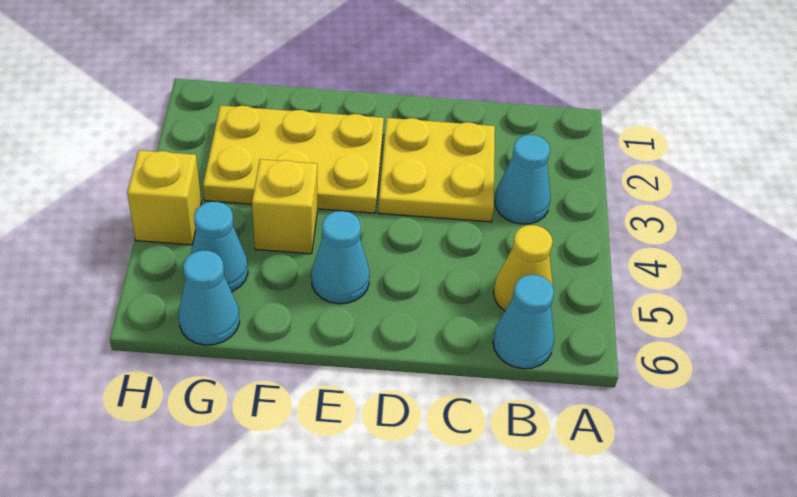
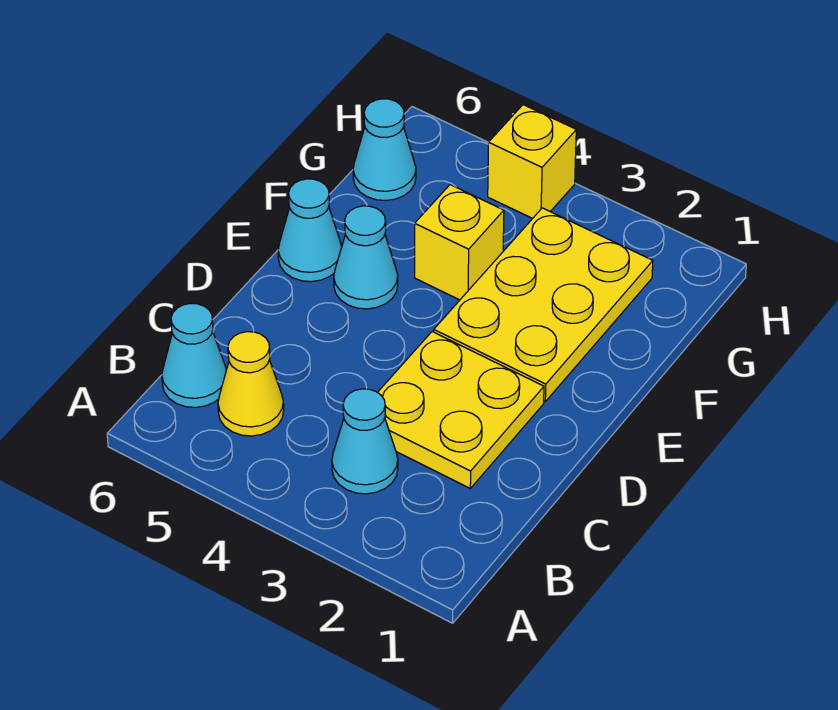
cyan 1x1 cone [191,201,248,292] -> cyan 1x1 cone moved to [278,179,342,282]

